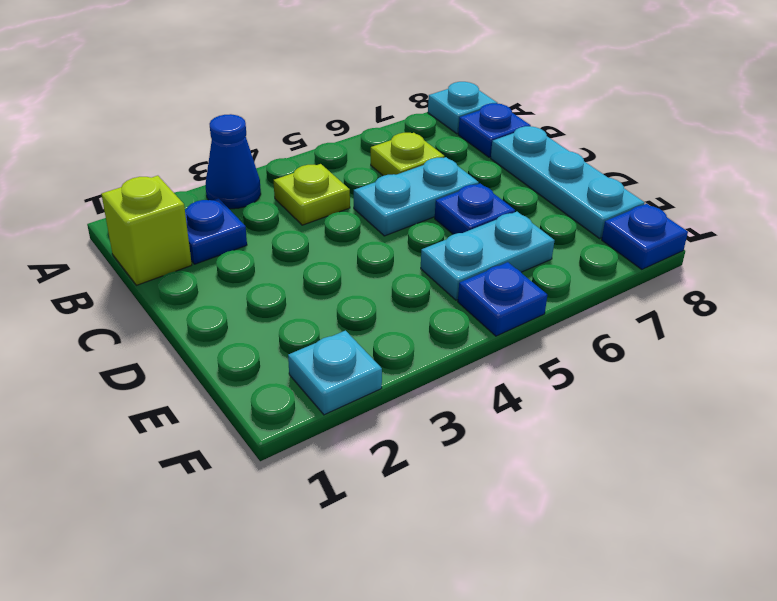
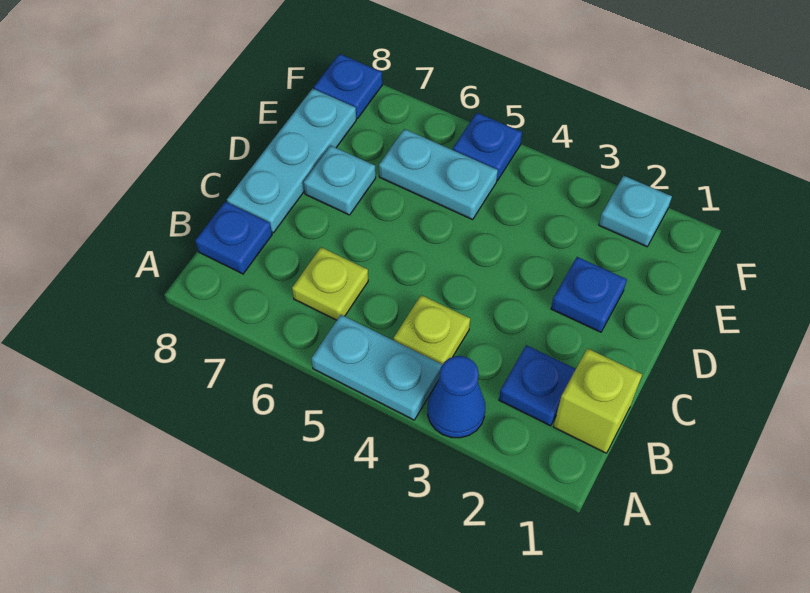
cyan 1x1 plate [428,82,497,134] -> cyan 1x1 plate moved to [304,145,376,215]
cyan 1x2 plate [354,157,479,236] -> cyan 1x2 plate moved to [311,315,442,420]
blue 1x1 plate [435,183,515,234] -> blue 1x1 plate moved to [551,257,627,332]

